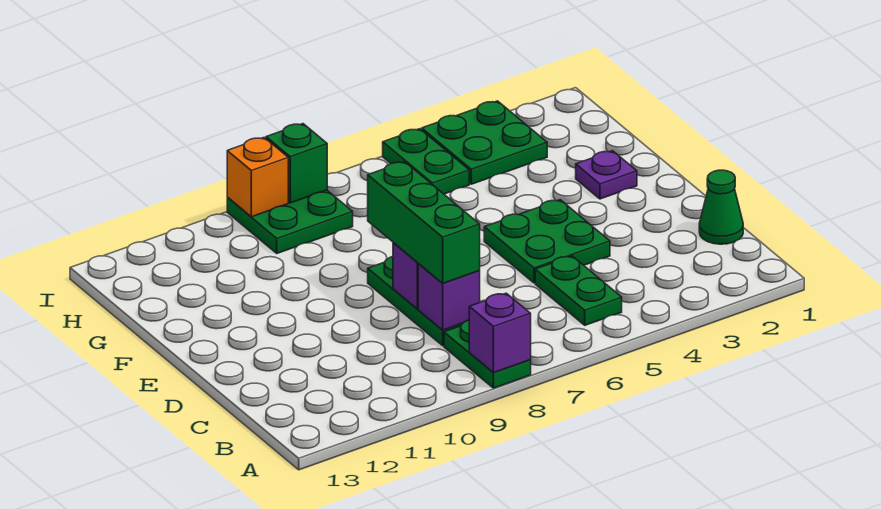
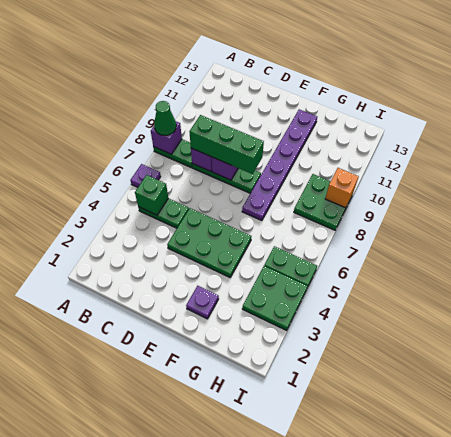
none -> purple 1x1 plate [130,164,161,187]
green 1x1 cone [699,170,743,244] -> green 1x1 cone moved to [154,101,176,135]
green 2x2 plate [484,200,610,283] -> green 2x3 plate [167,208,251,277]
none -> purple 1x6 plate [242,109,317,221]
green 1x1 brick [266,124,327,203] -> green 1x1 brick moved to [135,175,168,215]

